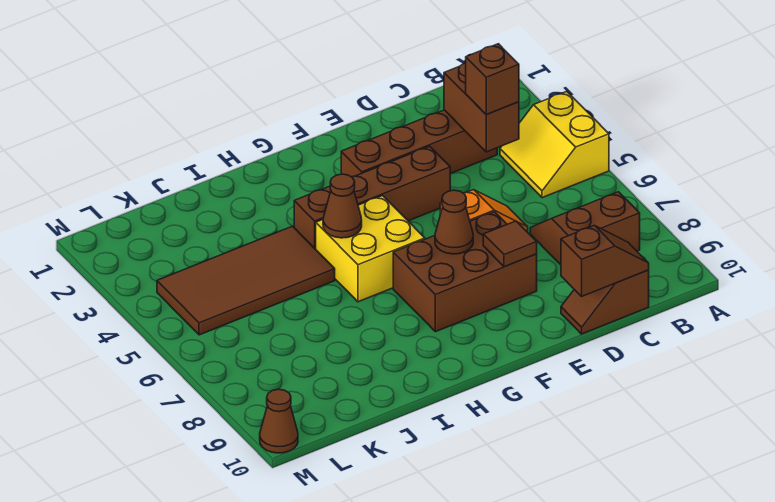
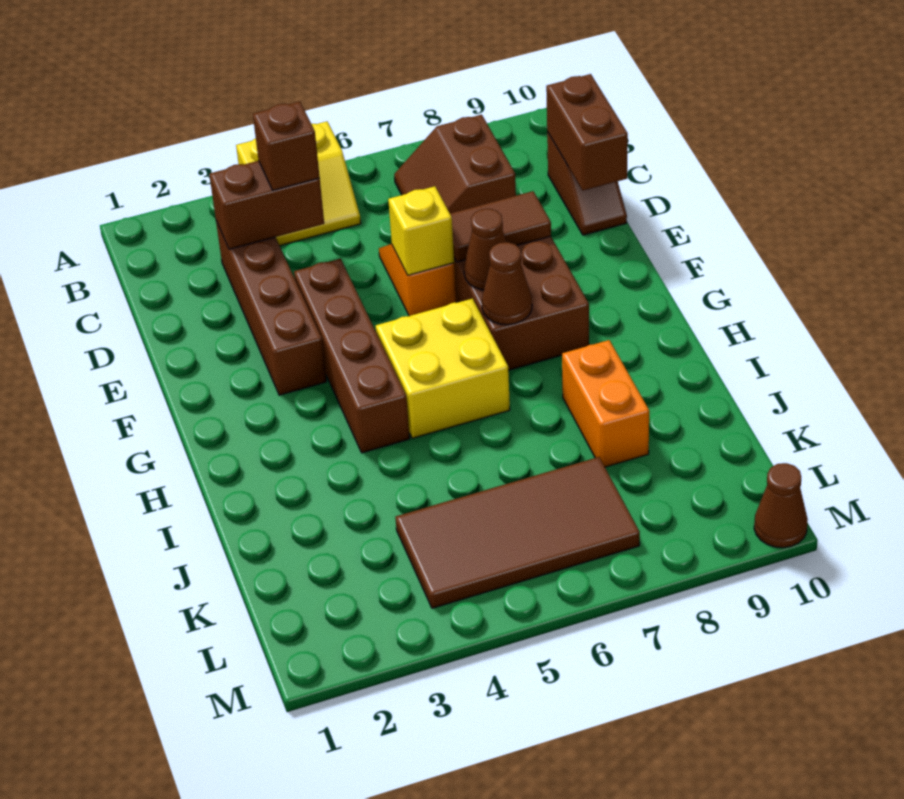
brown 1x2 slope [561,225,649,296] -> brown 1x2 brick [546,74,628,191]
none -> yellow 1x1 brick [388,186,454,275]
brown 1x1 tile [483,221,537,267] -> brown 1x2 tile [450,191,551,262]
brown 1x1 cone [323,174,362,238] -> brown 1x1 cone moved to [482,242,532,325]
brown 2x4 tile [157,226,335,335] -> brown 2x4 tile turned to [395,457,640,608]
none -> orange 1x2 brick [562,340,649,467]

